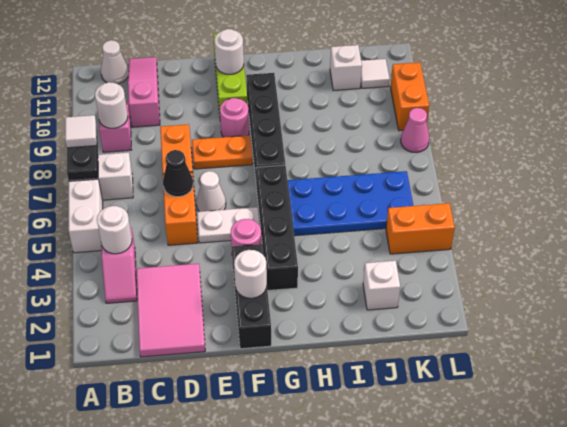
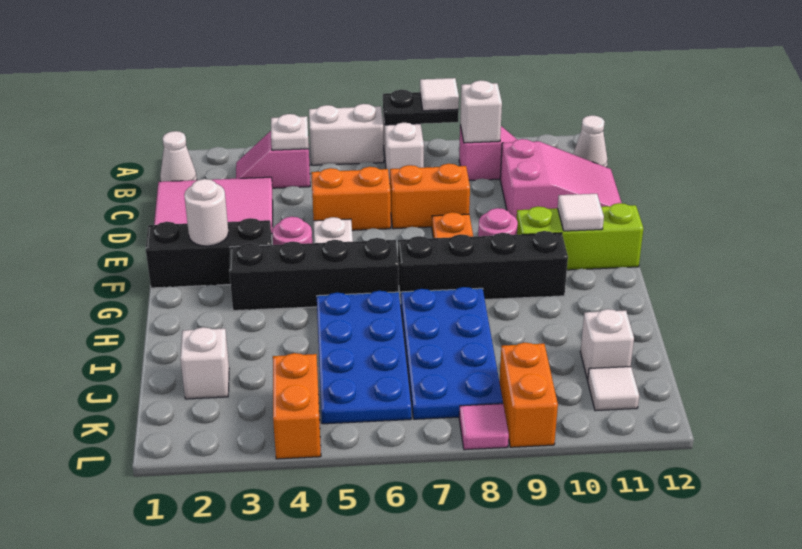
white 1x1 round brick [97,206,132,254] -> white 1x1 plate [271,114,309,150]
white 1x1 round brick [95,82,128,128] -> white 1x1 brick [460,80,502,143]
pink 1x3 slope [128,57,160,127] -> pink 2x3 slope [500,139,622,219]
black 1x1 cone [163,150,193,197] -> none
white 1x1 cone [196,171,226,212] -> white 1x1 cone moved to [160,131,197,182]
white 1x1 round brick [215,29,244,74] -> white 1x1 tile [558,194,604,231]
none -> blue 2x4 plate [401,287,503,419]
pink 1x1 cone [401,108,429,153] -> pink 1x1 tile [459,404,509,450]
orange 1x2 brick [390,62,429,131] -> orange 1x2 brick turned to [499,343,558,447]

